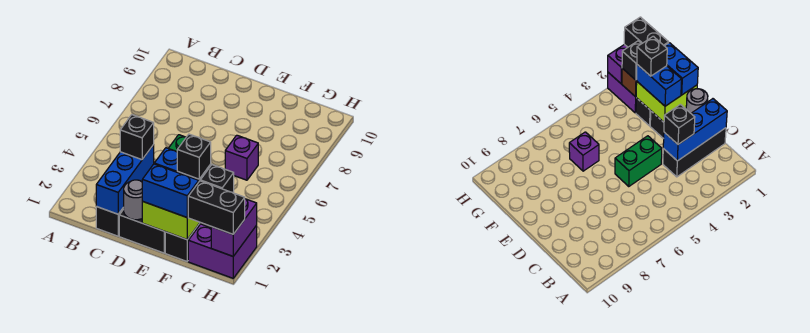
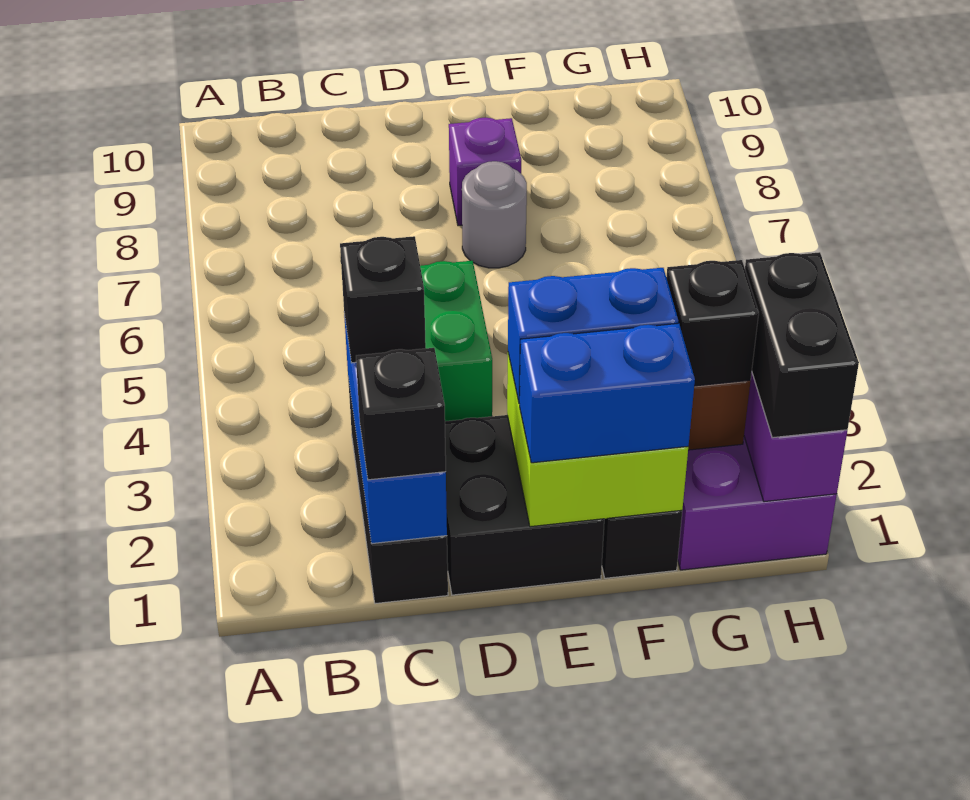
grey 1x1 round brick [123,180,142,220] -> grey 1x1 round brick moved to [462,161,527,268]
black 1x1 brick [177,134,211,179] -> black 1x1 brick moved to [356,348,446,480]
purple 1x1 brick [225,135,258,180] -> purple 1x1 brick moved to [449,118,521,226]
black 1x2 brick [188,181,245,234] -> black 1x2 brick turned to [745,252,859,438]

